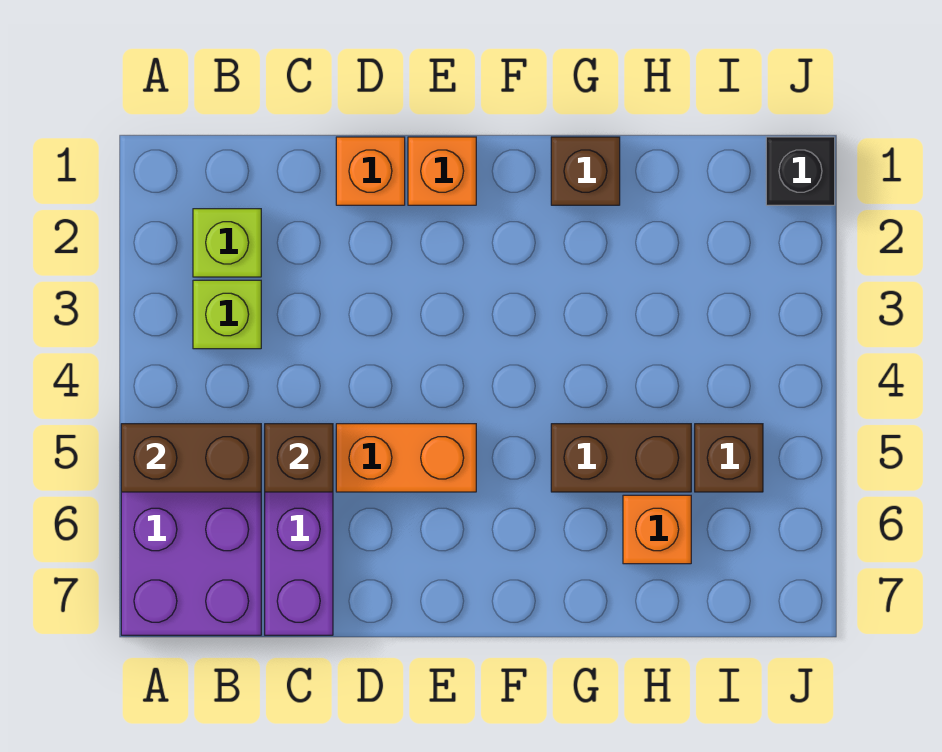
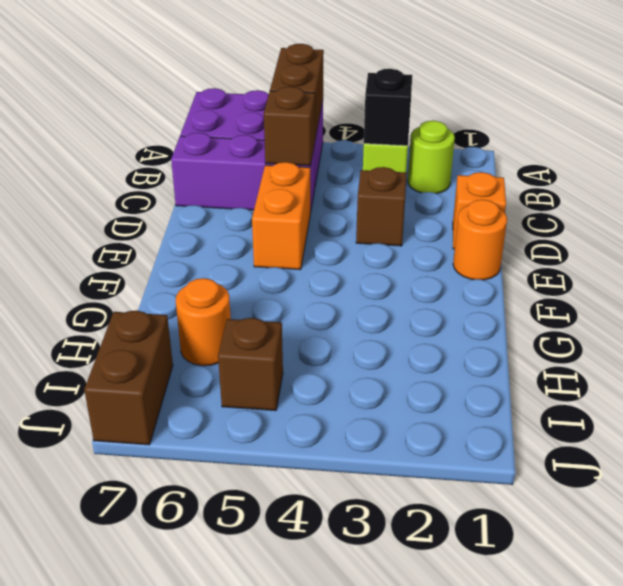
lime 1x1 brick [193,209,261,277] -> lime 1x1 round brick [408,121,455,193]
orange 1x1 brick [408,137,476,205] -> orange 1x1 round brick [453,200,507,280]
brown 1x1 brick [551,137,620,205] -> brown 1x1 brick moved to [356,167,407,246]
brown 1x2 brick [551,424,691,492] -> brown 1x2 brick moved to [84,310,173,445]
orange 1x1 brick [623,495,691,564] -> orange 1x1 round brick [176,278,231,366]
black 1x1 brick [766,137,835,205] -> black 1x1 brick moved to [364,69,412,146]

